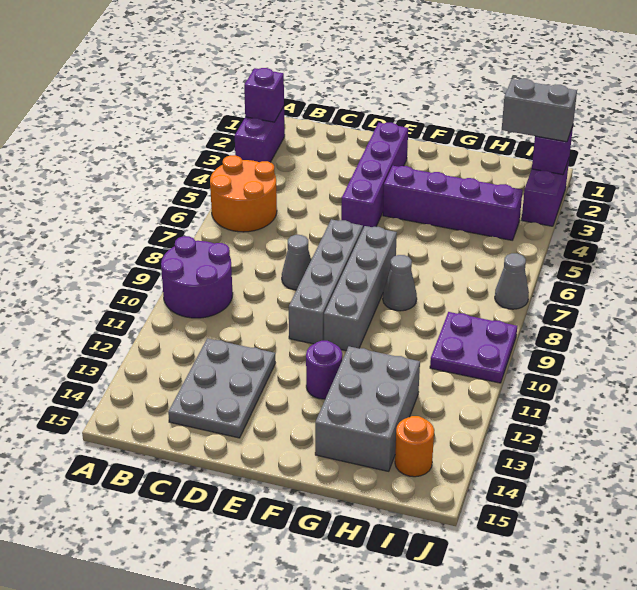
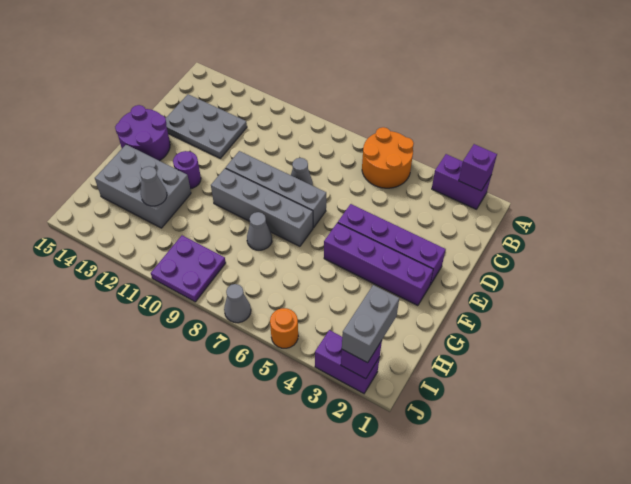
purple 2x2 round brick [161,236,233,318] -> purple 2x2 round brick moved to [115,105,170,161]
purple 1x4 brick [383,166,522,240] -> purple 1x4 brick turned to [324,223,433,306]
none -> grey 1x1 cone [140,166,167,206]
orange 1x1 round brick [395,416,434,477] -> orange 1x1 round brick moved to [270,308,298,348]

